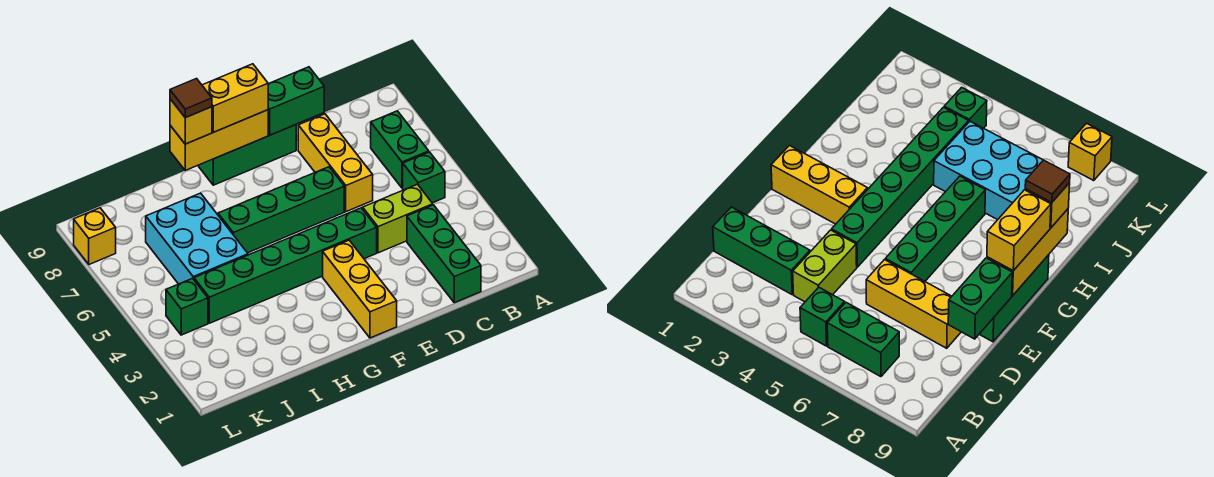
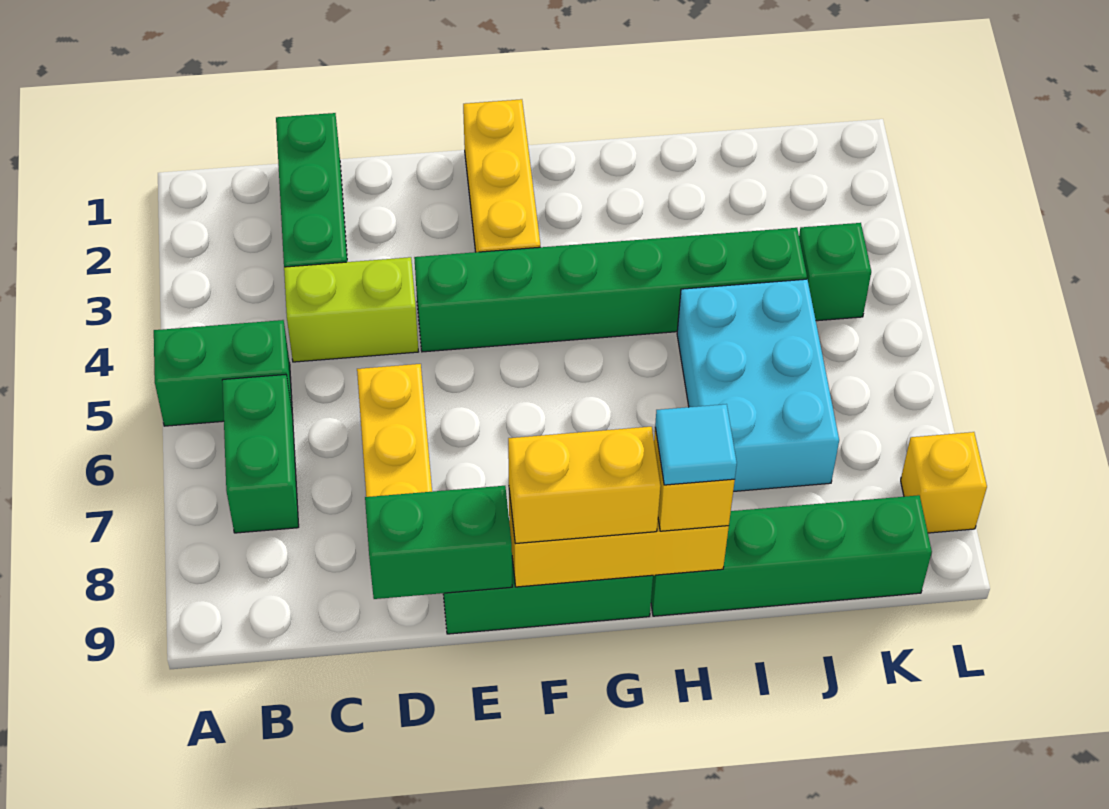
green 1x1 brick [403,152,445,203] -> green 1x2 brick [154,320,293,426]
green 1x4 brick [218,167,344,253] -> green 1x4 brick moved to [651,495,932,616]
brown 1x1 tile [170,79,212,118] -> cyan 1x1 tile [655,404,737,485]

